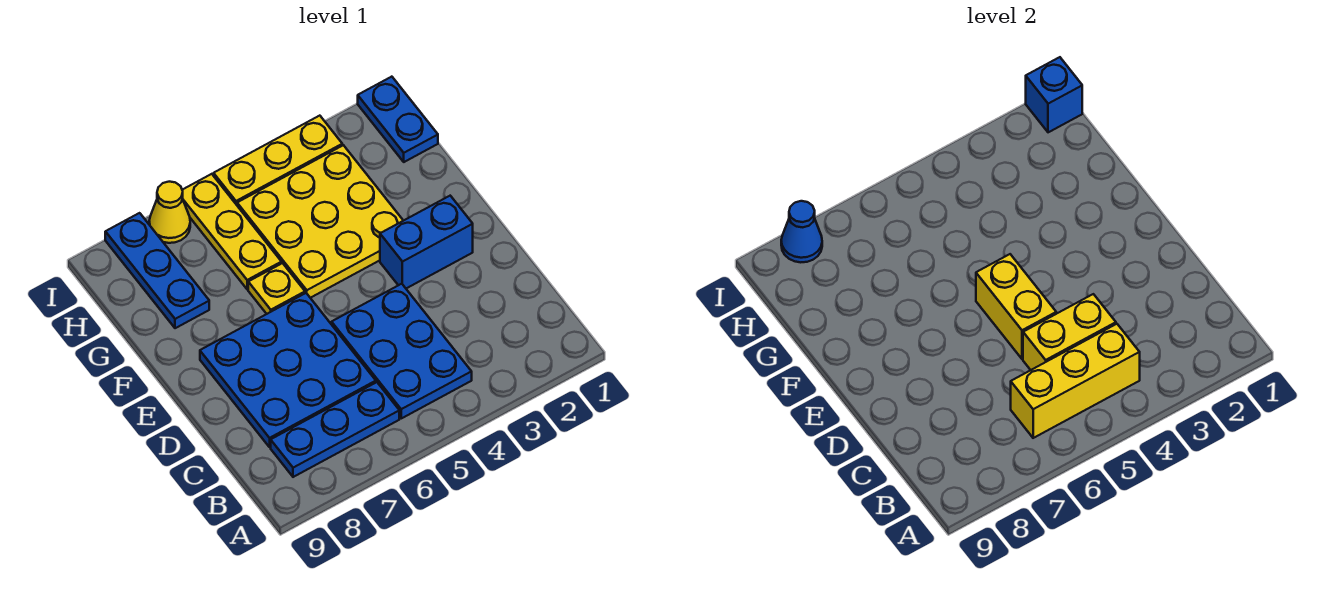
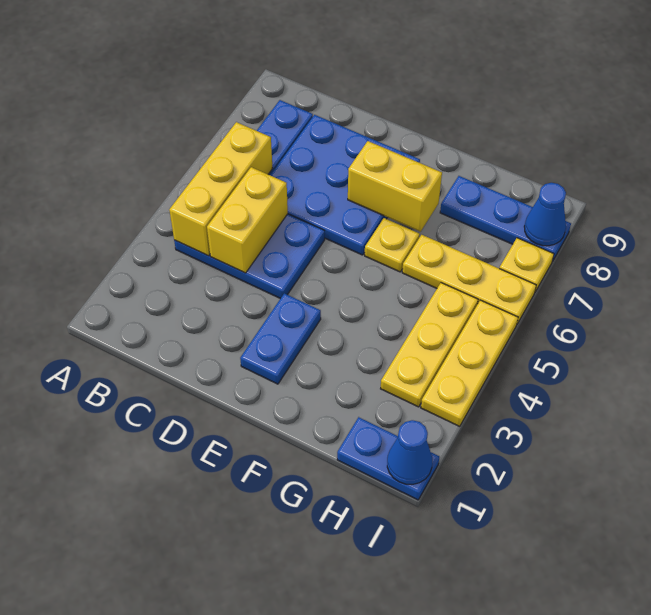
yellow 1x2 brick [976,254,1056,359] -> yellow 1x2 brick moved to [348,141,442,232]
blue 1x2 brick [380,196,473,288] -> blue 1x2 plate [240,293,321,384]
yellow 3x3 plate [237,145,403,298] -> yellow 1x3 plate [381,283,478,407]
blue 1x1 brick [1026,57,1082,132] -> blue 1x1 cone [387,420,432,484]
yellow 1x1 cone [149,182,190,243] -> yellow 1x1 plate [499,238,554,292]

